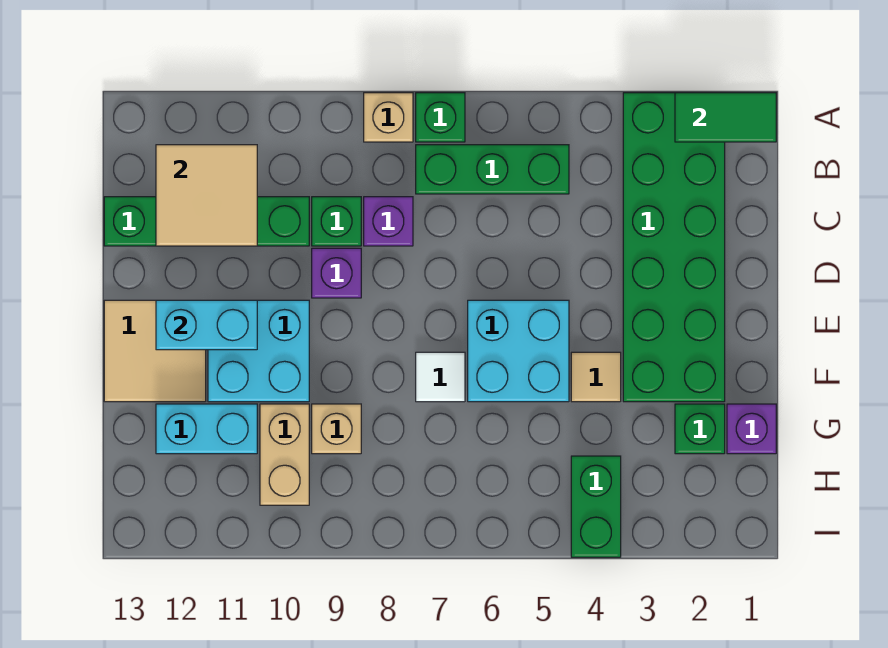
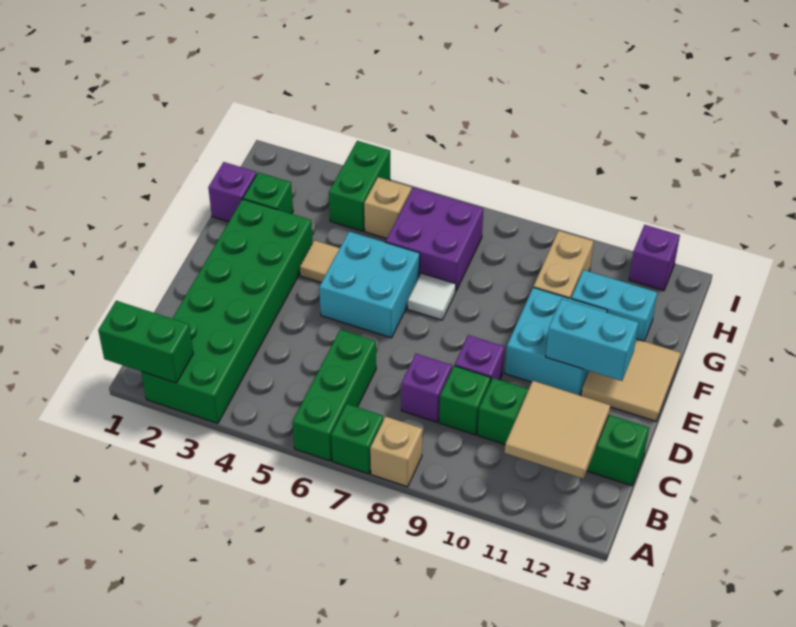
green 1x2 tile [675,93,776,142] -> green 1x2 brick [98,301,193,383]
green 1x3 brick [416,145,569,194] -> green 1x3 brick turned to [293,330,376,461]
none -> purple 2x2 brick [386,188,483,291]
tan 1x1 brick [312,404,361,454] -> tan 1x1 brick moved to [364,177,412,239]
none -> purple 1x1 brick [629,225,680,291]

